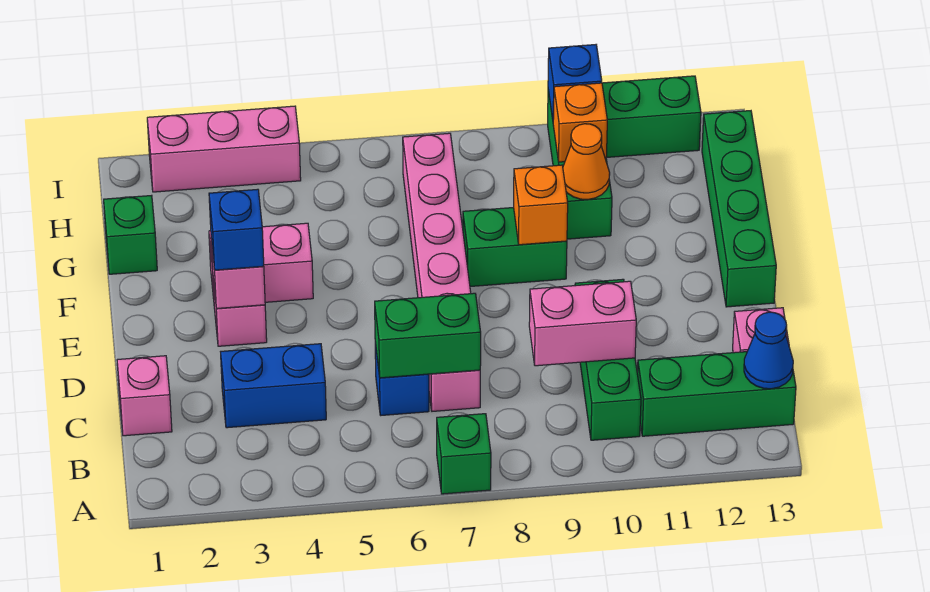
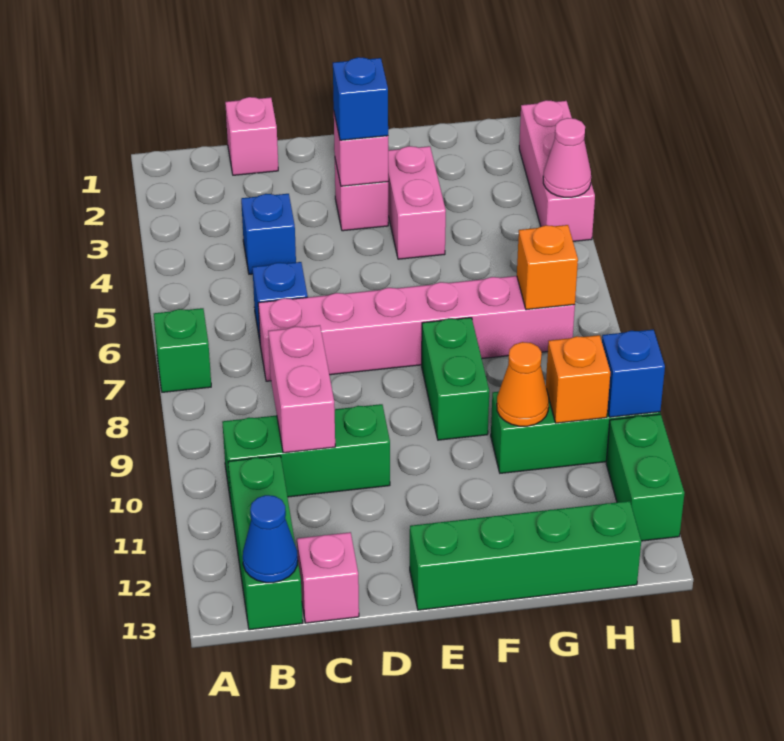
blue 1x2 brick [221,344,326,428] -> blue 1x1 brick [241,194,296,274]
green 1x2 brick [375,293,481,378] -> none
orange 1x1 brick [514,165,568,245] -> orange 1x1 brick moved to [517,225,578,310]
green 1x1 brick [104,195,157,274] -> none
none -> pink 1x1 cone [543,118,591,197]

